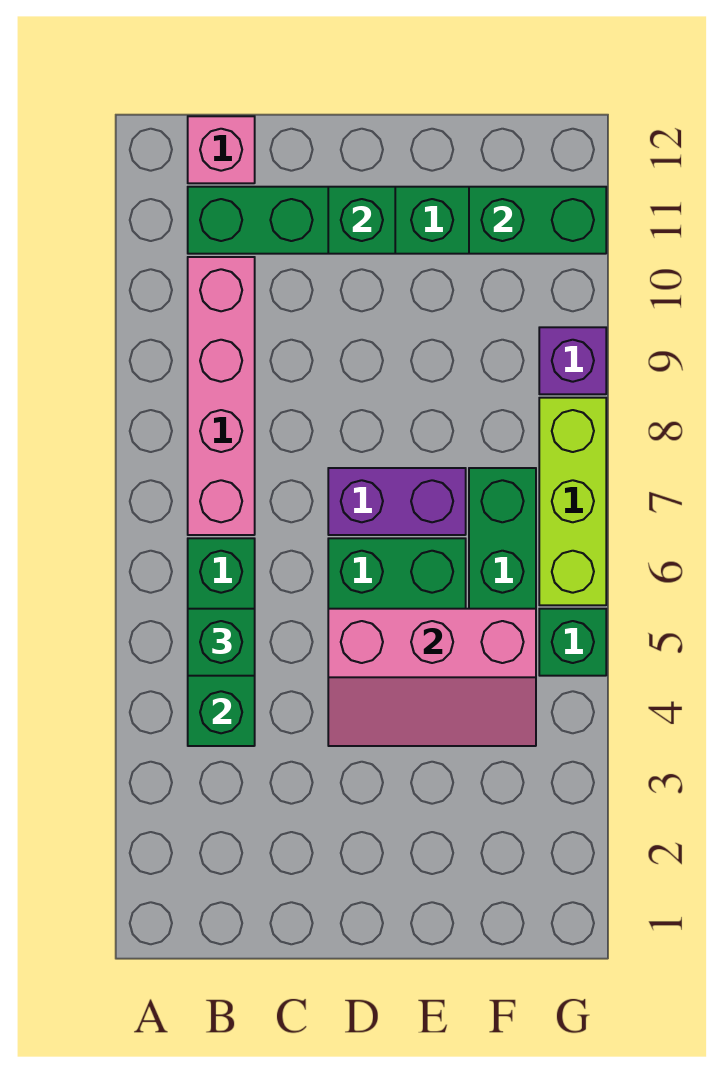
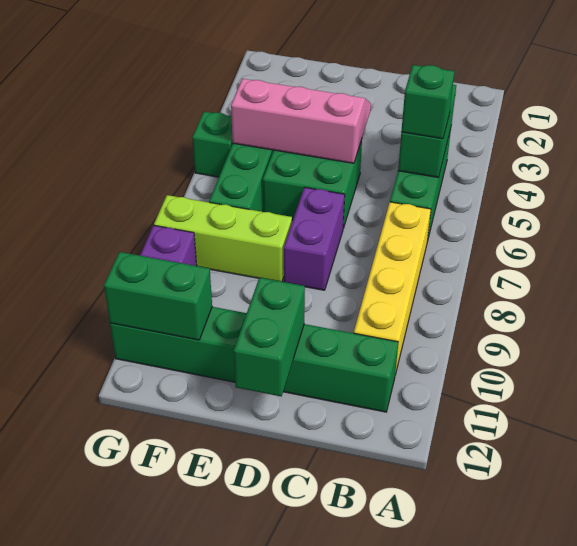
pink 1x4 brick [188,257,255,535] -> yellow 1x4 brick [354,202,431,374]
pink 1x1 brick [188,116,255,183] -> none
purple 1x2 brick [328,468,466,535] -> purple 1x2 brick turned to [284,187,345,290]
green 1x1 brick [328,187,395,254] -> green 1x2 brick [234,278,305,396]
lime 1x3 brick [539,398,606,605] -> lime 1x3 brick turned to [154,195,292,281]

